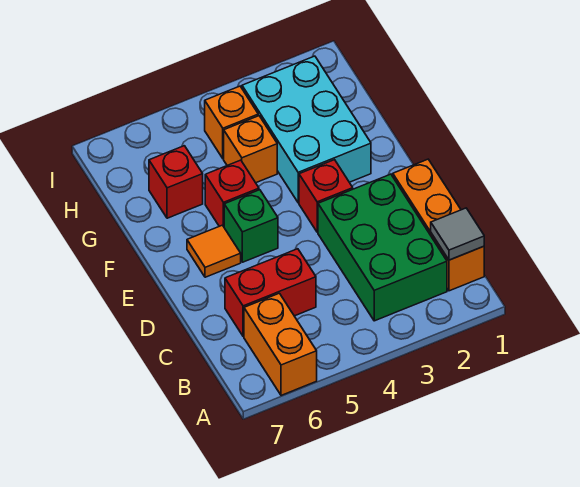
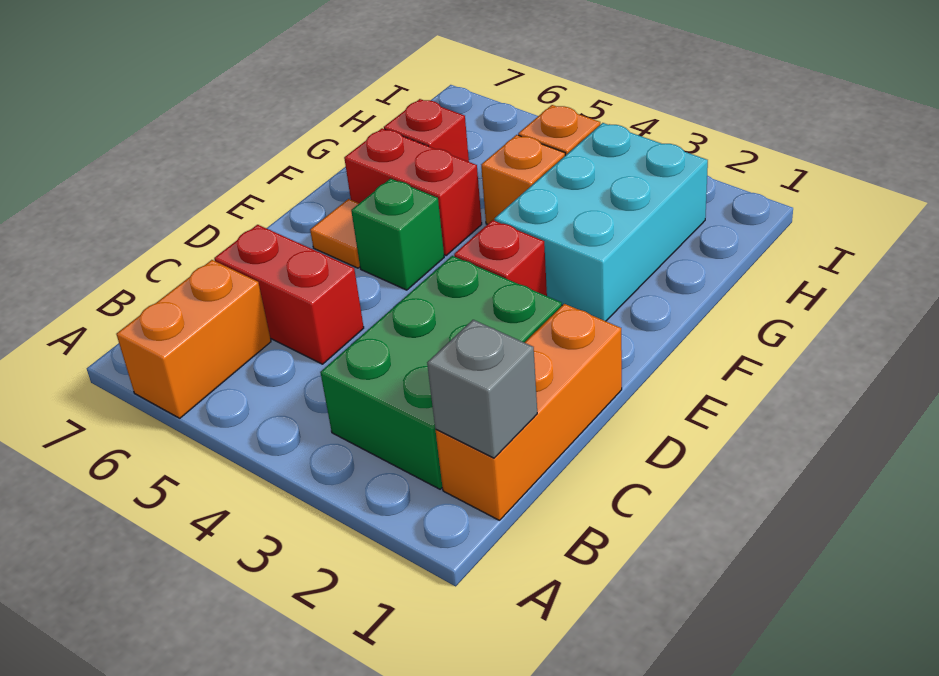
grey 1x1 tile [431,208,484,260] -> grey 1x1 brick [427,320,537,458]
red 1x1 brick [205,160,259,227] -> red 1x2 brick [344,128,482,256]

